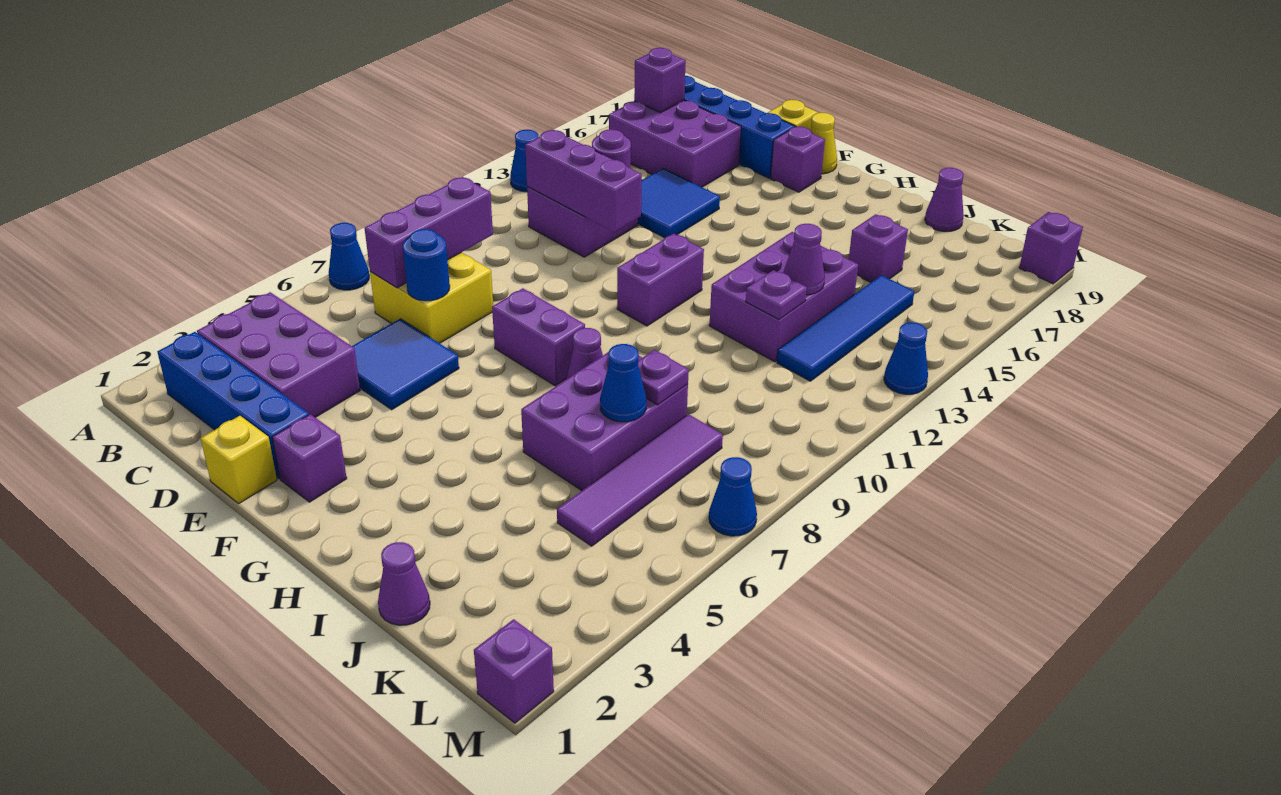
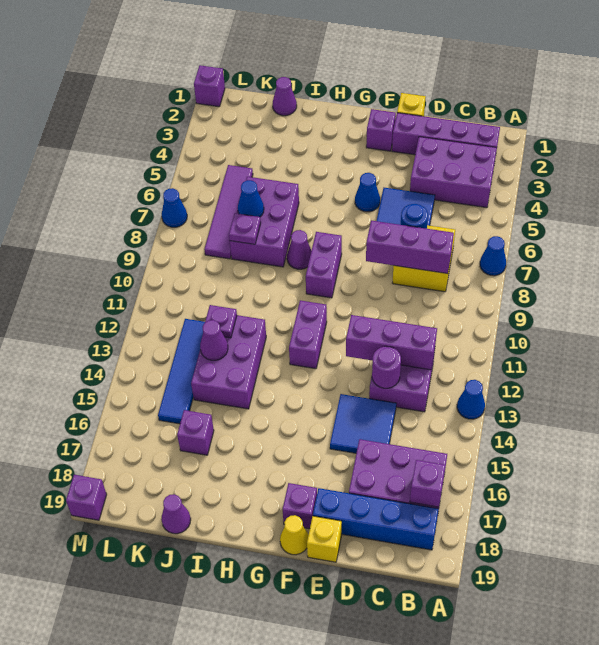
blue 1x4 brick [157,332,309,479] -> purple 1x4 brick [392,113,500,155]
purple 1x3 brick [365,177,493,288] -> purple 1x3 brick turned to [366,221,454,274]
purple 1x2 brick [492,288,585,386] -> purple 1x2 brick turned to [306,232,342,298]
blue 1x1 cone [884,322,928,394] -> blue 1x1 cone moved to [355,173,380,212]

